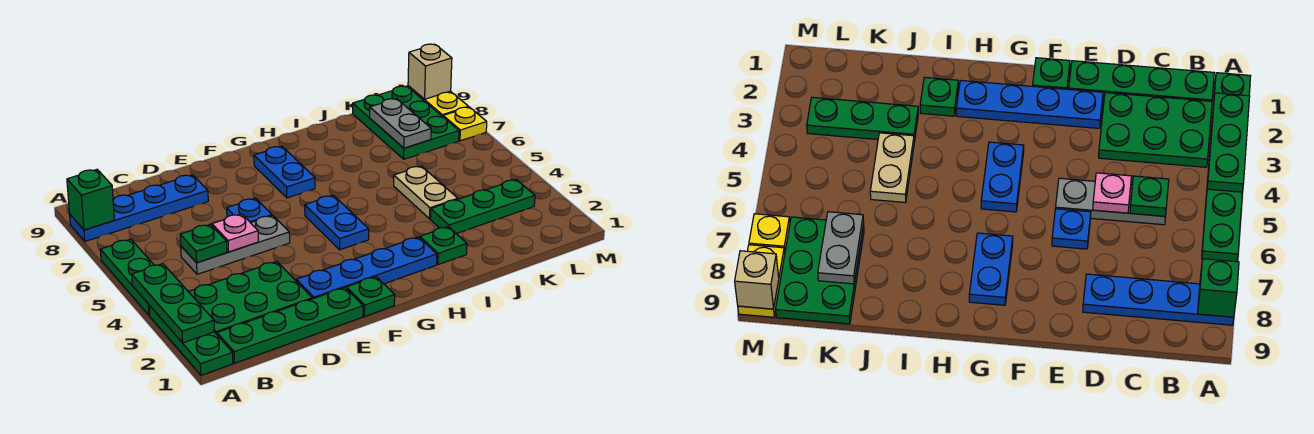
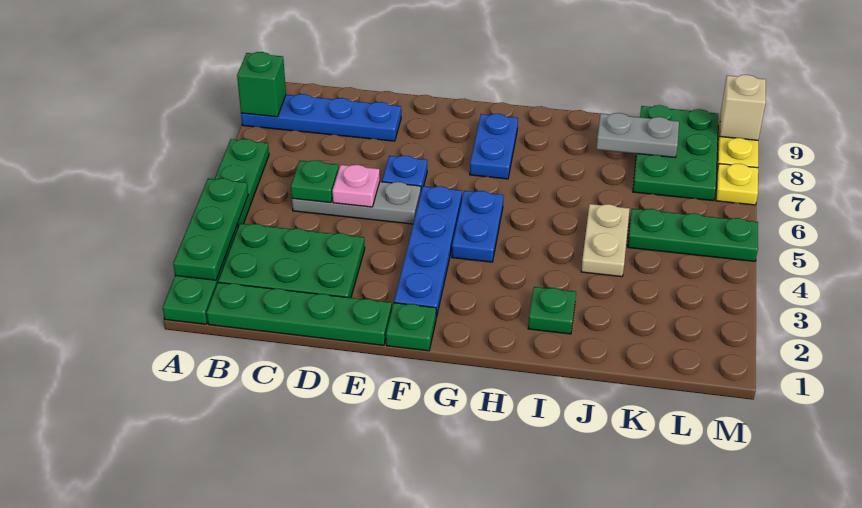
blue 1x4 plate [296,237,437,299] -> blue 1x4 plate turned to [394,186,462,318]
green 1x3 plate [430,180,535,234] -> green 1x3 plate moved to [628,209,758,261]
grey 1x2 plate [370,99,431,148] -> grey 1x2 plate turned to [596,113,679,157]

